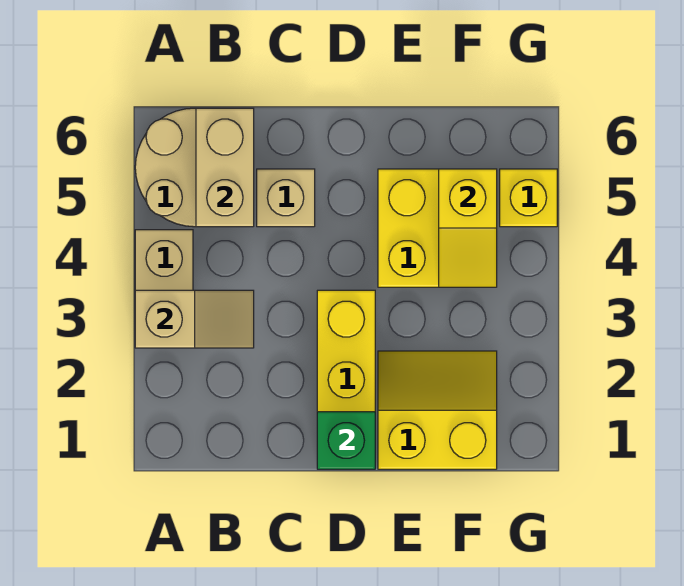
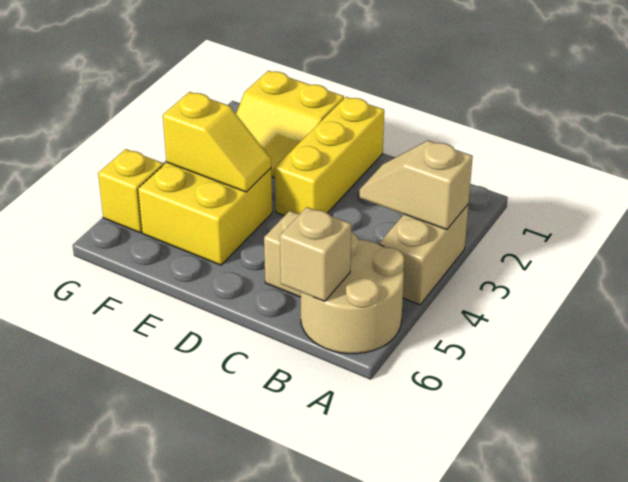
tan 1x2 brick [196,108,254,227] -> tan 1x1 brick [280,207,351,301]
green 1x1 brick [317,412,375,469] -> none
yellow 1x2 slope [439,169,497,287] -> yellow 1x2 slope turned to [163,92,271,192]

